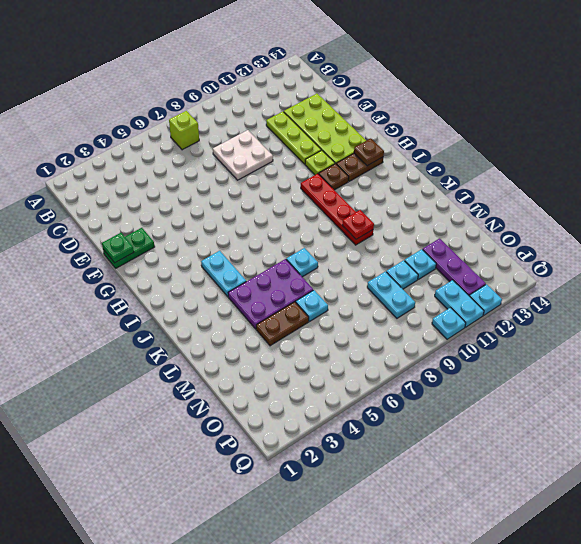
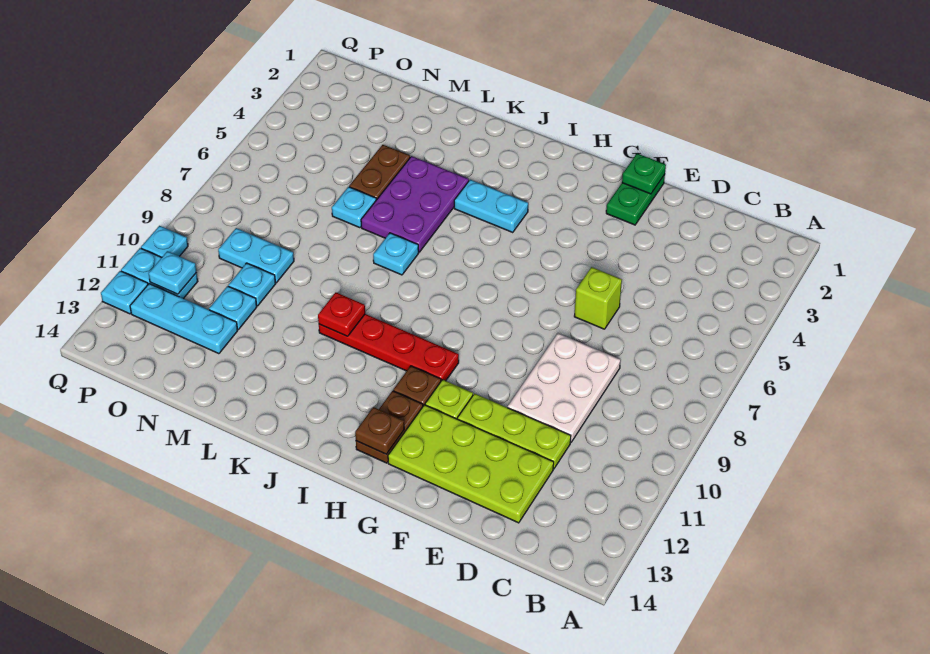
lime 1x1 brick [169,111,199,150] -> lime 1x1 brick moved to [574,267,622,329]
white 2x2 plate [213,130,273,180] -> white 2x3 plate [508,333,621,442]
purple 1x3 plate [423,238,486,295] -> cyan 1x3 plate [130,284,238,354]
none -> cyan 1x1 plate [149,251,196,294]

